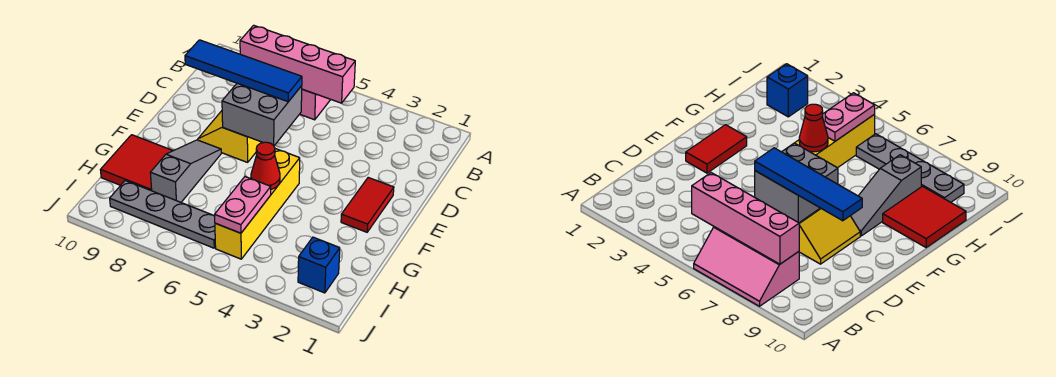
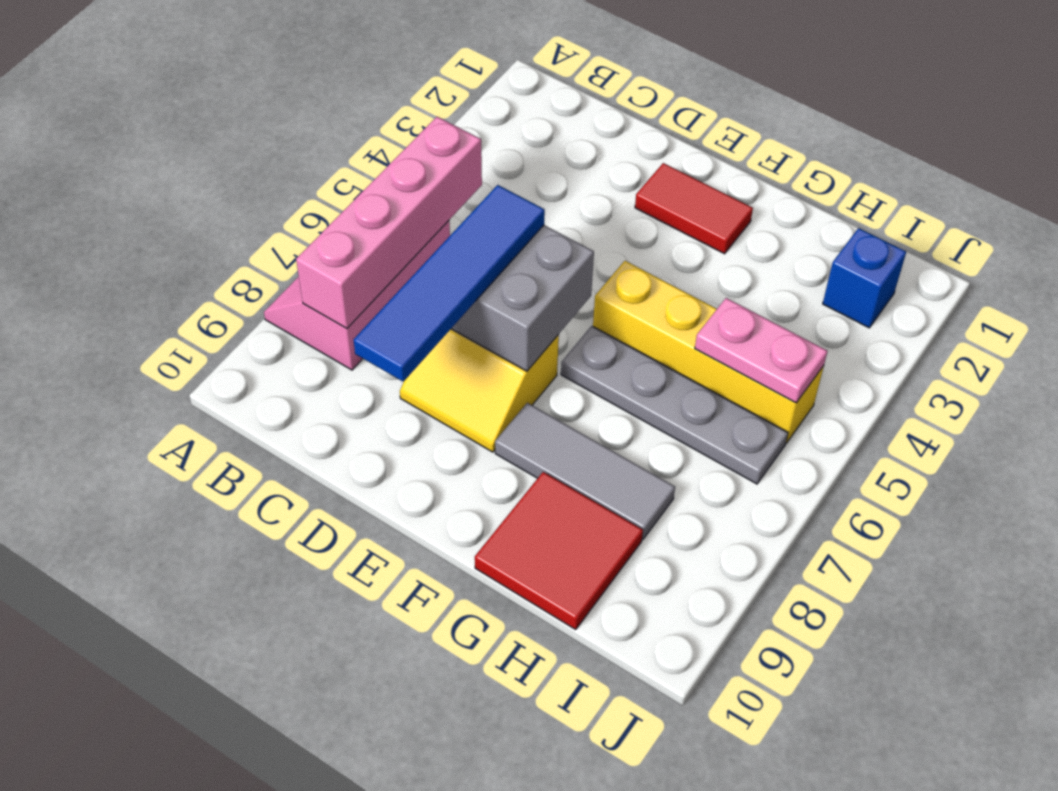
grey 1x3 slope [150,140,221,202] -> grey 1x3 tile [495,403,675,539]
red 1x1 cone [251,142,280,189] -> none
grey 1x4 plate [110,181,216,248] -> grey 1x4 plate turned to [561,326,788,484]

